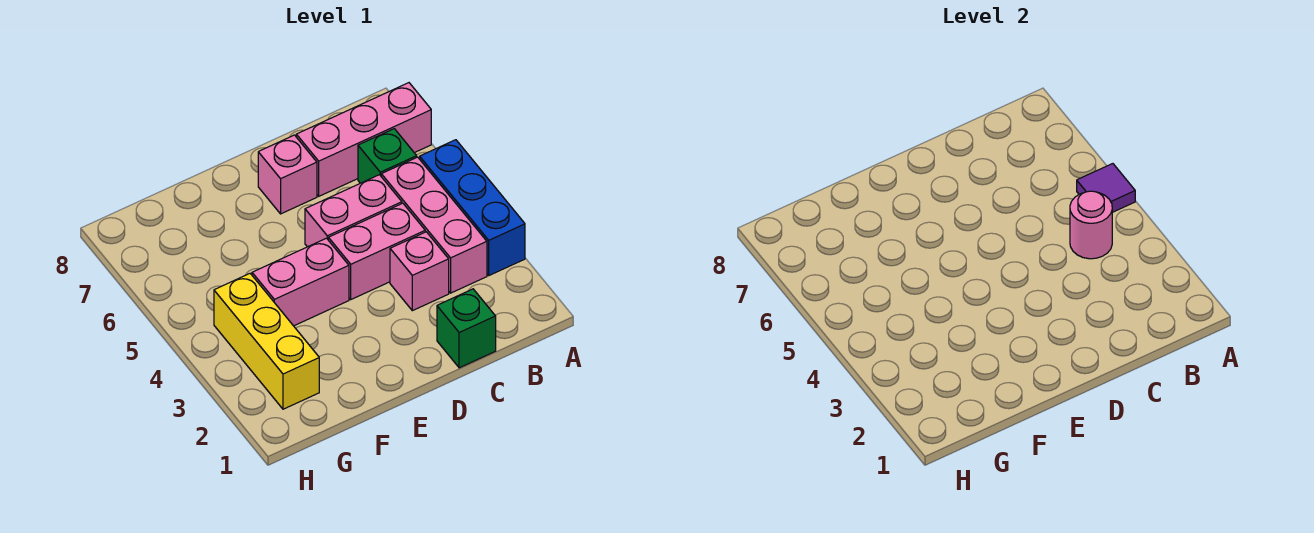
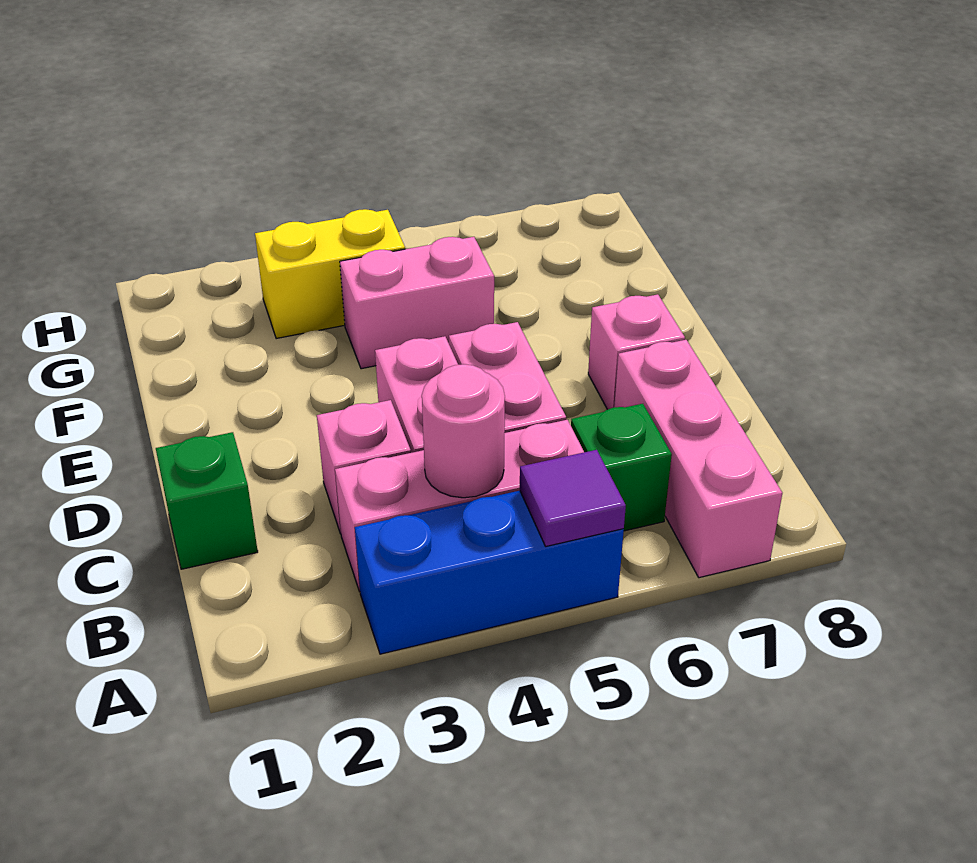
pink 1x2 brick [252,238,349,326] -> pink 1x2 brick turned to [340,237,494,369]
yellow 1x3 brick [214,274,319,409] -> yellow 1x2 brick [255,209,405,339]

